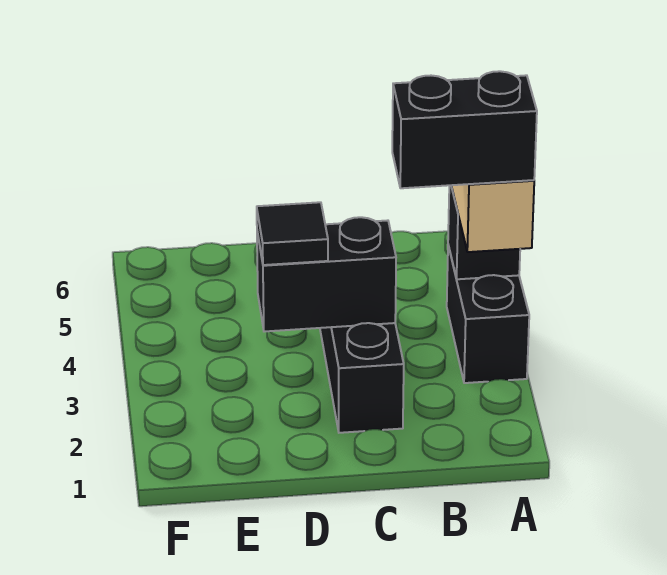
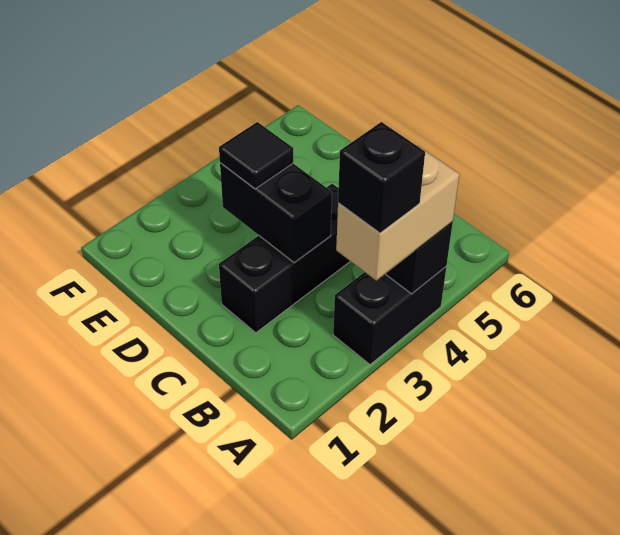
black 1x2 brick [392,71,537,188] -> black 1x1 brick [338,122,425,233]

